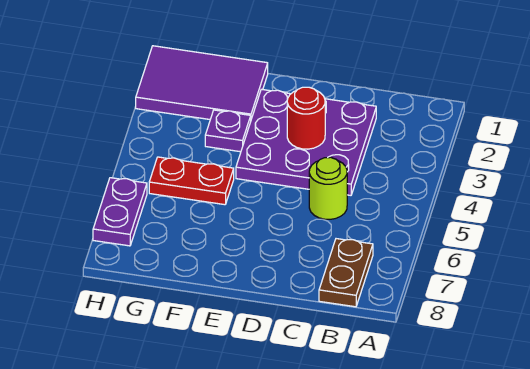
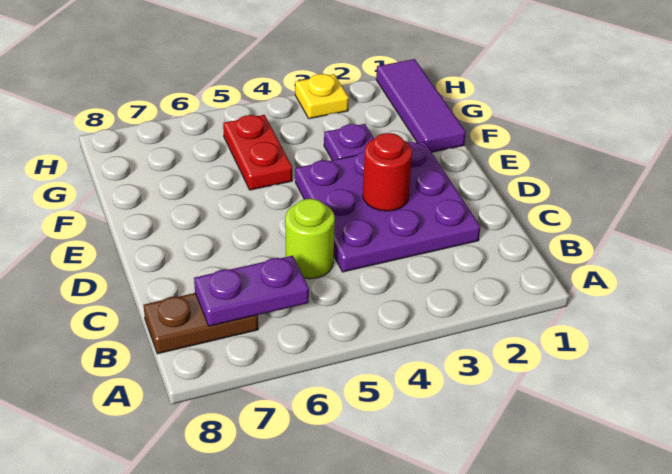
purple 2x3 tile [136,46,268,119] -> purple 1x3 tile [376,59,466,152]
none -> yellow 1x1 plate [295,74,349,119]
purple 1x2 plate [93,178,147,246] -> purple 1x2 plate moved to [194,256,309,326]

